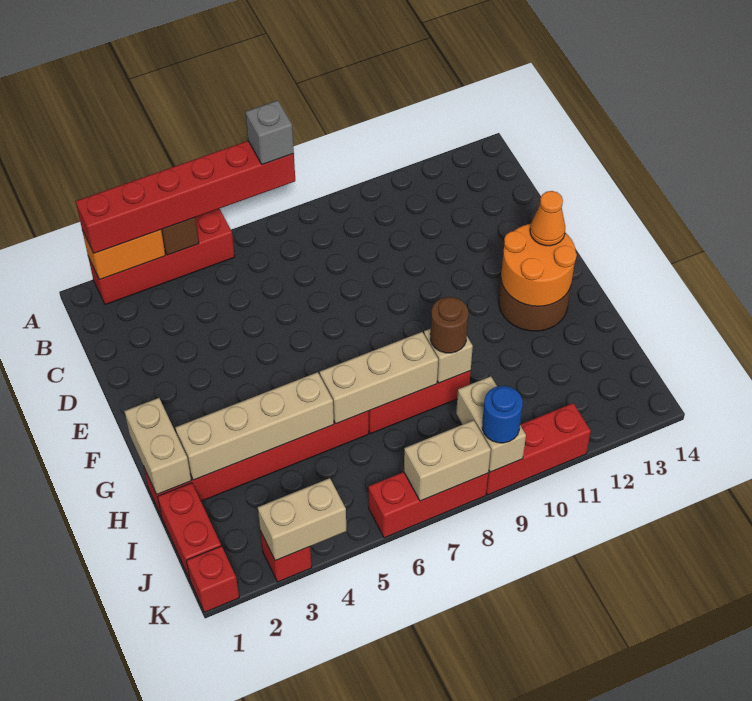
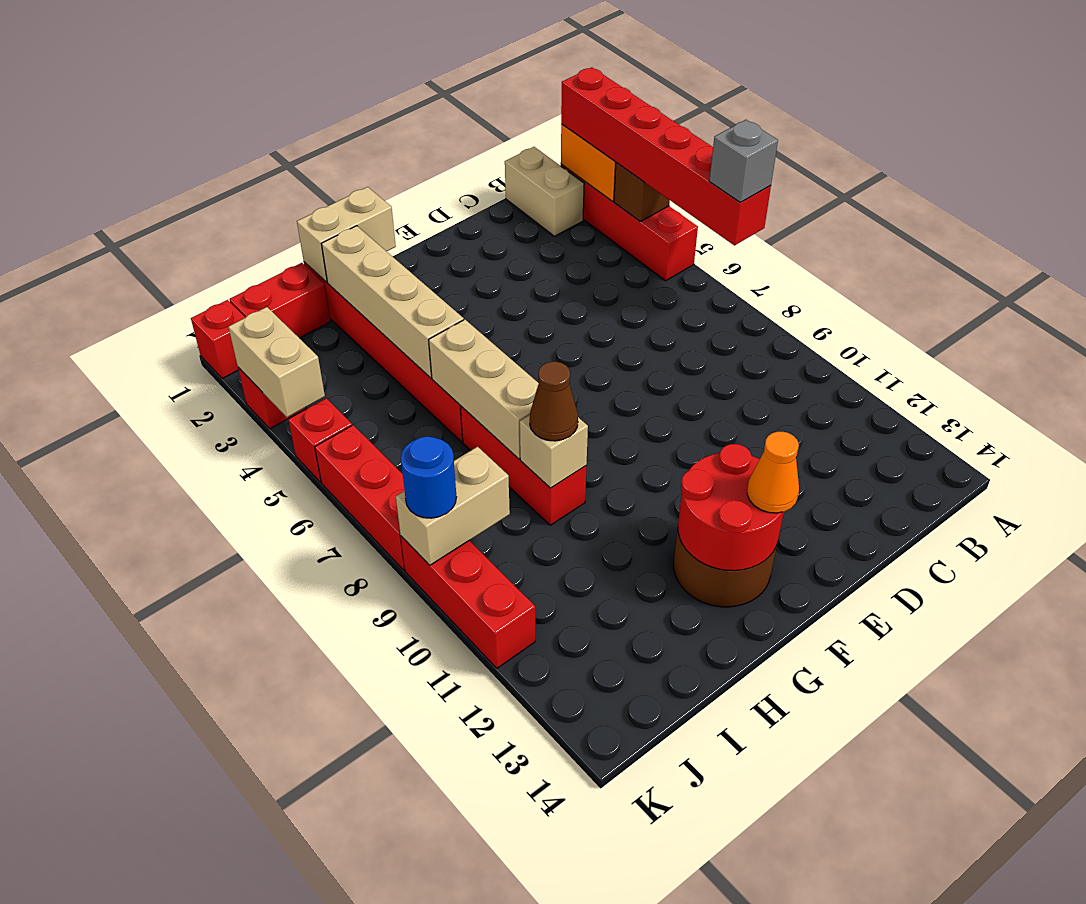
orange 2x2 round brick [501,224,577,306] -> red 2x2 round brick [678,444,784,571]
brown 1x1 round brick [430,297,468,353] -> brown 1x1 cone [530,362,578,441]
none -> red 1x1 brick [288,398,352,482]
tan 1x2 brick [404,420,491,501] -> tan 1x2 brick moved to [505,147,584,236]

